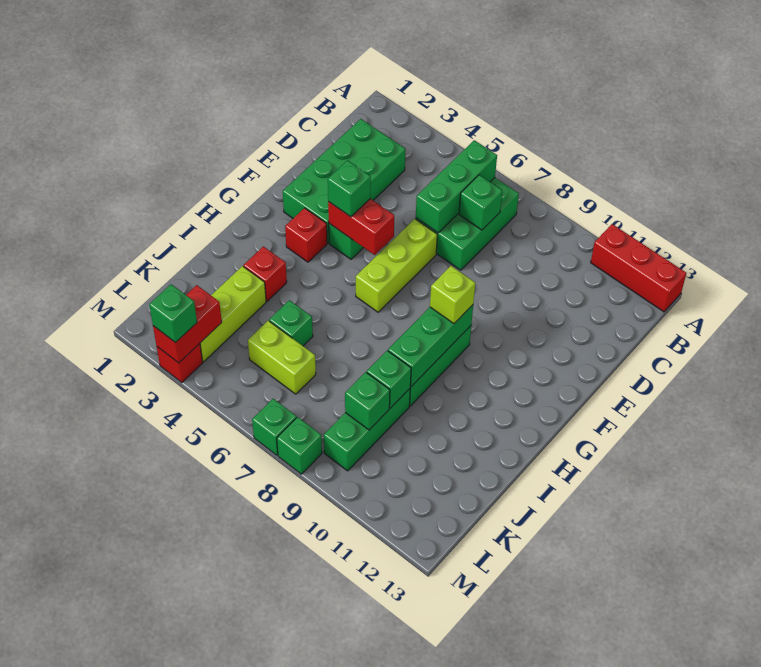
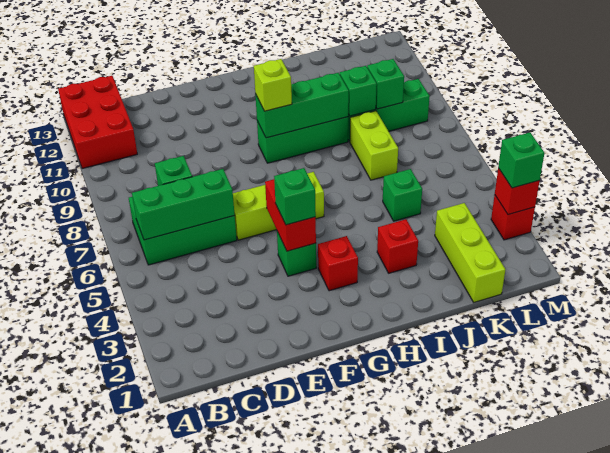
red 1x3 brick [591,224,686,312] -> red 2x3 brick [58,76,137,169]
green 2x4 brick [283,119,405,243] -> none
lime 1x3 brick [200,266,266,362] -> lime 1x3 brick turned to [435,203,505,302]
lime 1x2 brick [248,321,316,394] -> lime 1x2 brick moved to [350,111,398,180]
red 1x2 brick [153,285,222,363] -> red 1x1 brick [495,168,540,215]
green 1x1 brick [252,399,297,455] -> none
green 1x1 brick [277,417,322,474] -> none

